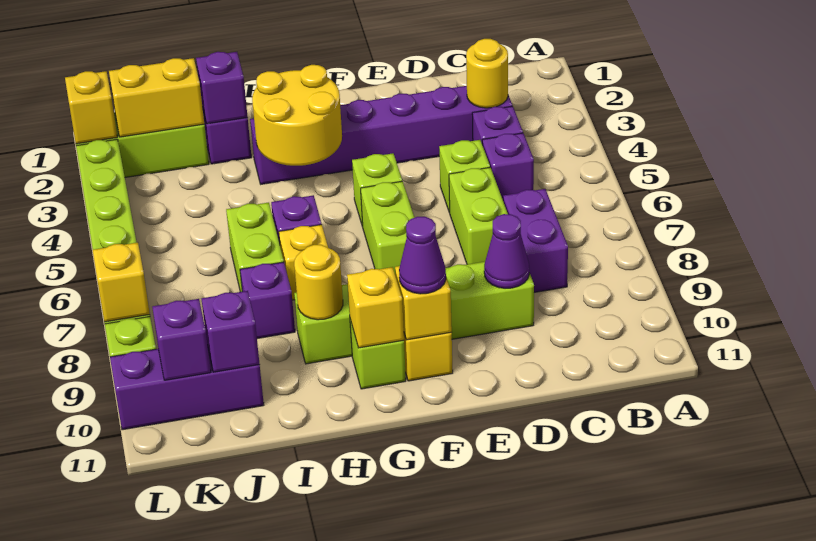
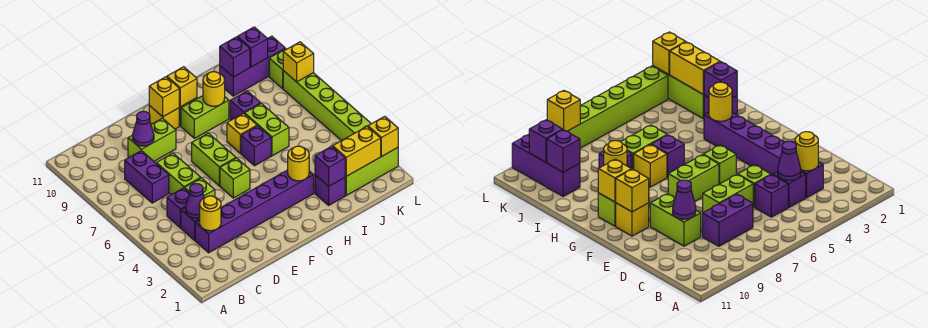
purple 1x1 cone [399,217,446,294] -> purple 1x1 cone moved to [185,184,204,218]
yellow 2x2 round brick [252,65,342,166] -> yellow 1x1 round brick [288,146,309,181]

